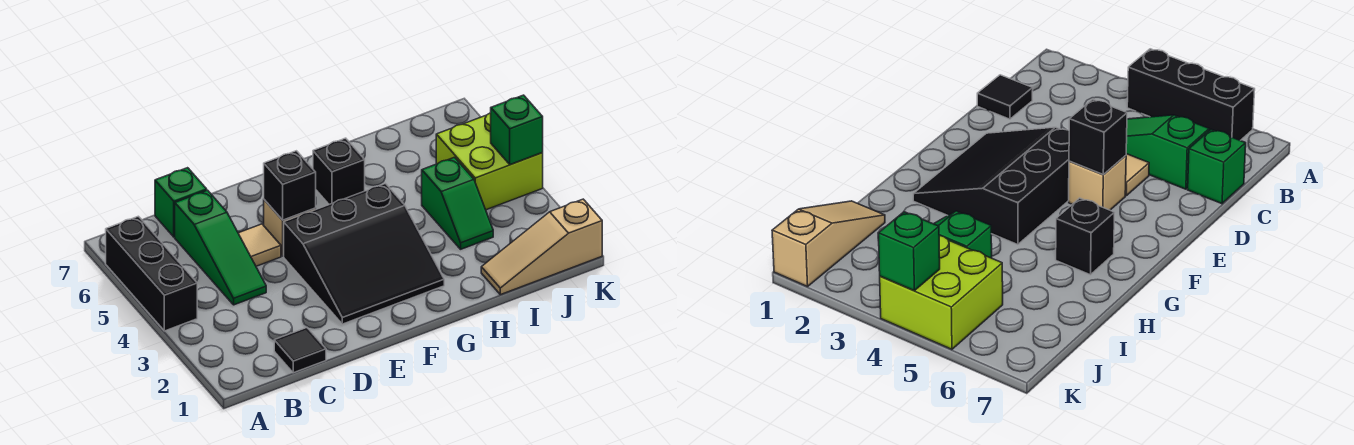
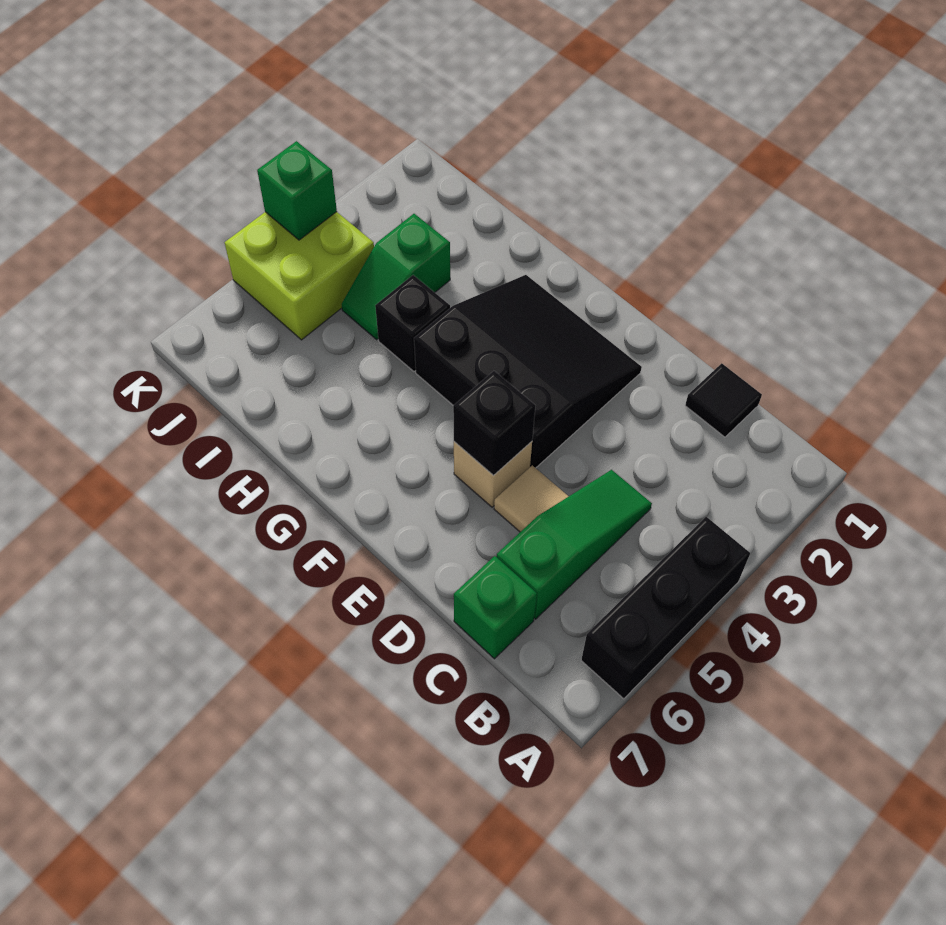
black 1x1 brick [313,138,365,204] -> black 1x1 brick moved to [375,275,450,371]
tan 1x3 slope [481,199,602,295] -> none
green 1x2 slope [422,157,493,249] -> green 1x2 slope turned to [342,214,450,340]

